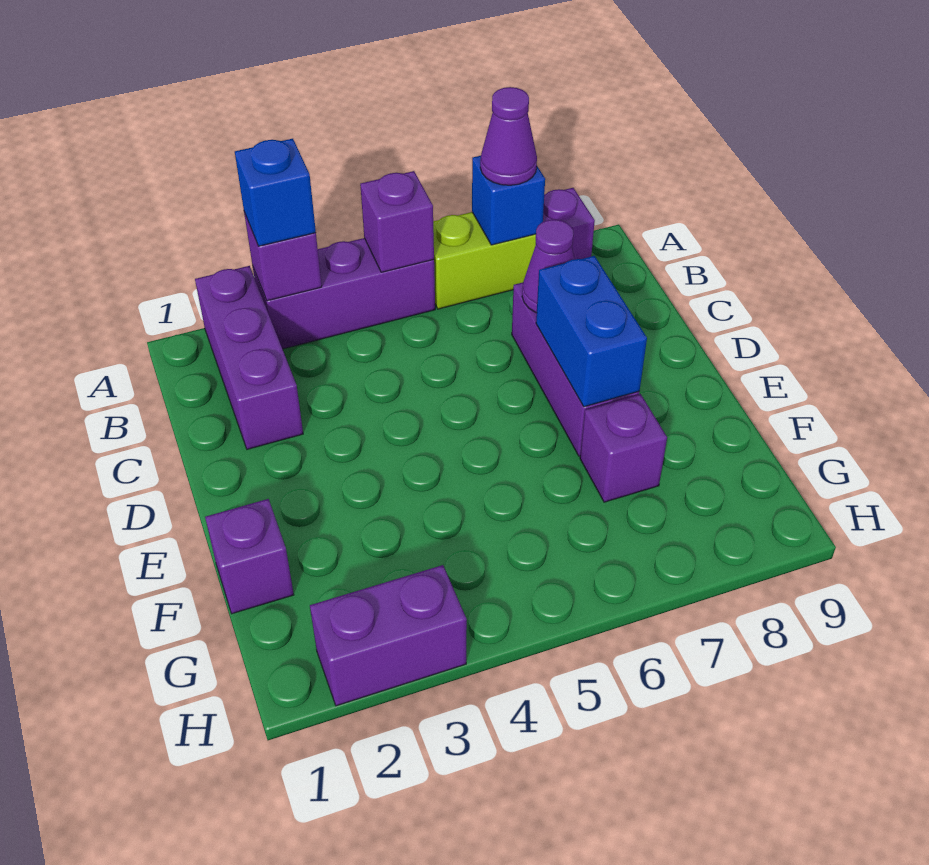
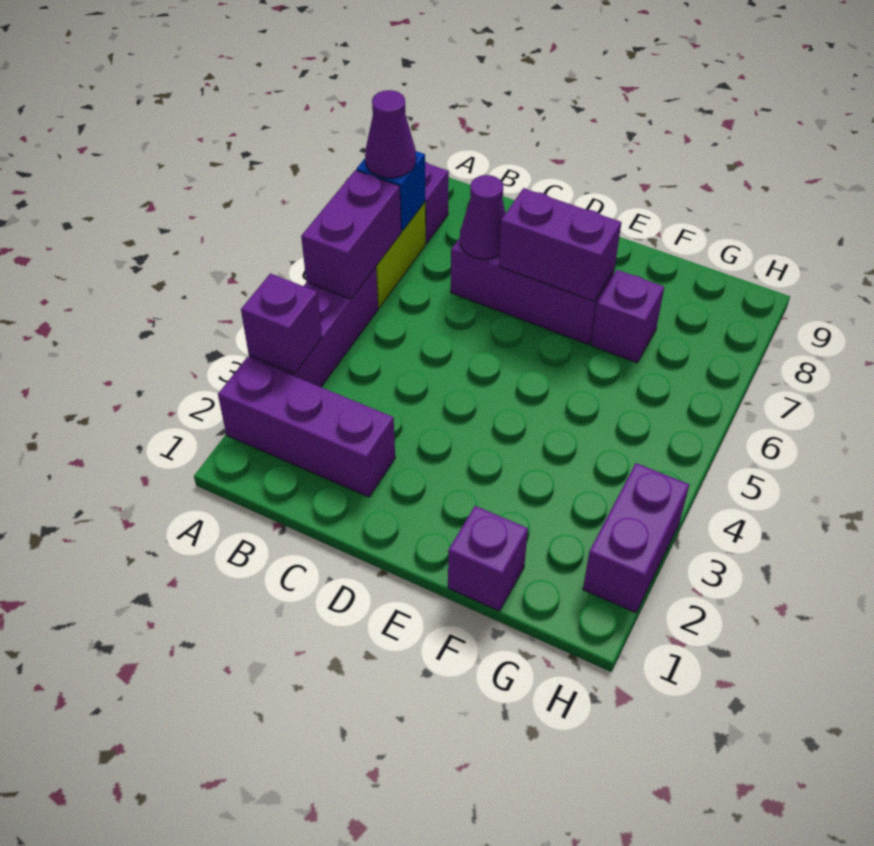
blue 1x1 brick [235,139,316,246] -> none
purple 1x1 brick [360,171,434,272] -> purple 1x2 brick [301,170,401,299]
blue 1x2 brick [536,256,647,407] -> purple 1x2 brick [499,188,621,301]

